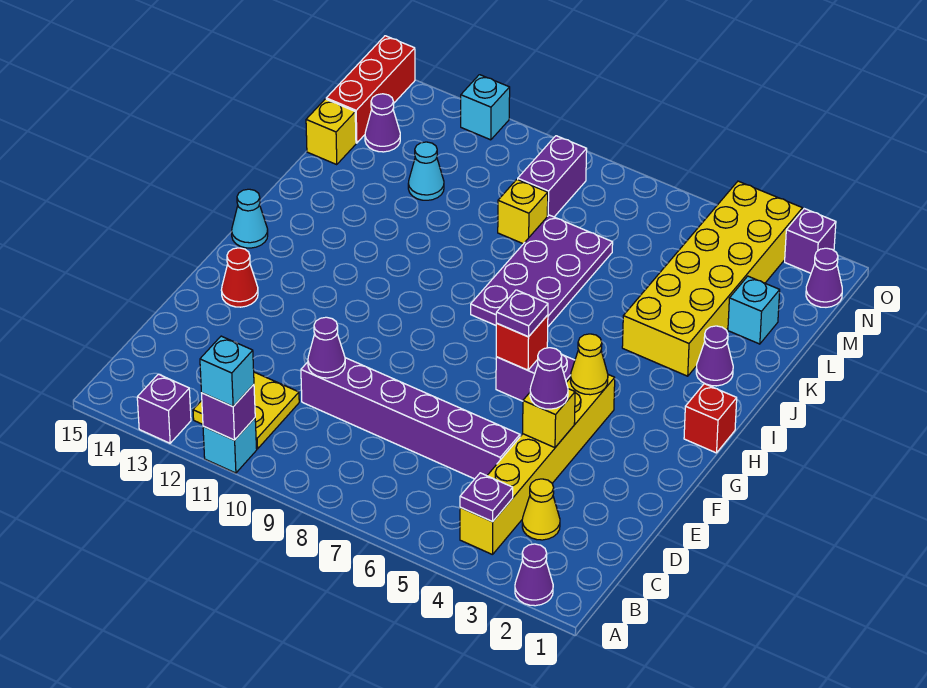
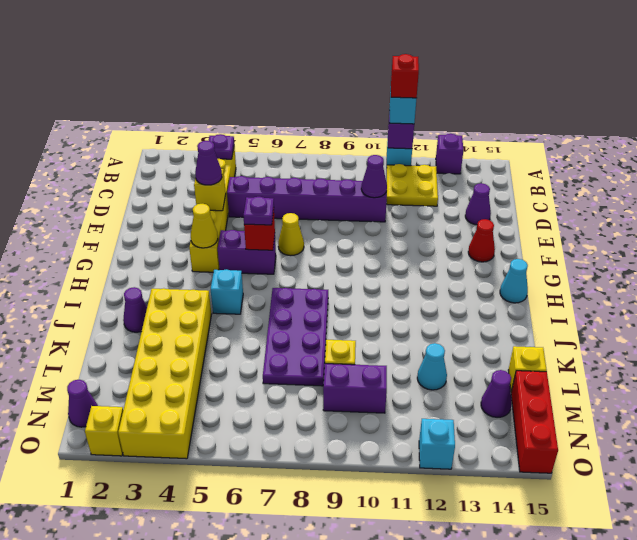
purple 1x1 cone [515,544,553,606] -> purple 1x1 cone moved to [465,183,491,225]
yellow 1x1 cone [522,479,560,540] -> yellow 1x1 cone moved to [278,213,304,256]
red 1x1 brick [684,384,737,453] -> red 1x1 brick moved to [391,54,419,98]
cyan 1x1 brick [728,276,780,344] -> cyan 1x1 brick moved to [211,269,243,314]
purple 1x2 brick [518,136,587,217] -> purple 1x2 brick turned to [323,364,387,413]
purple 1x1 brick [785,209,836,273] -> yellow 1x1 brick [85,406,123,456]

